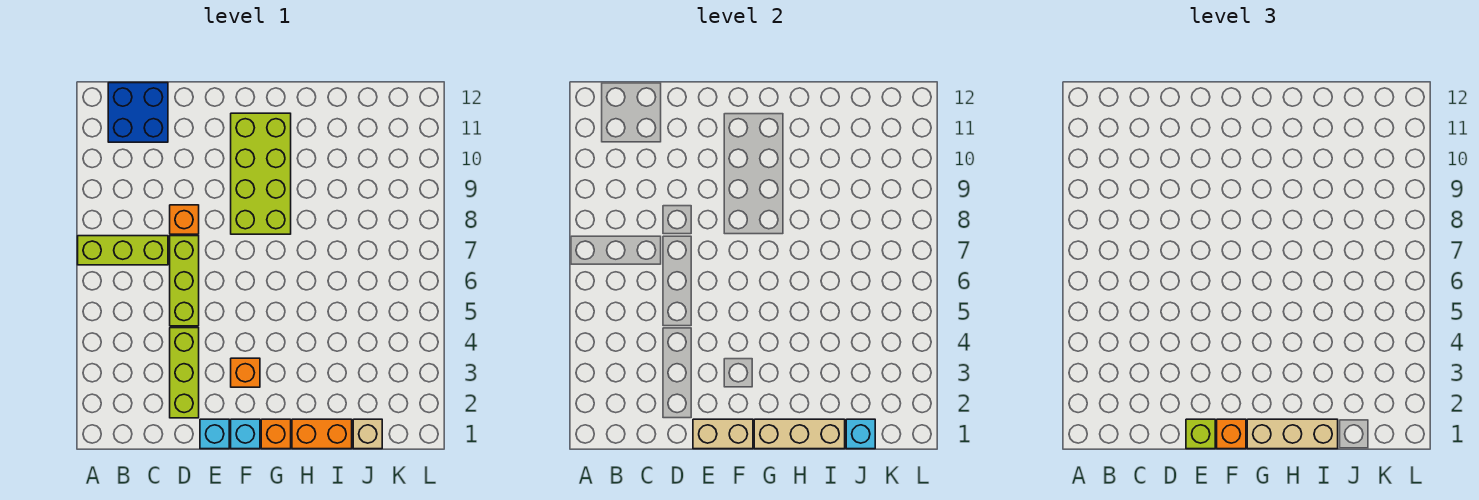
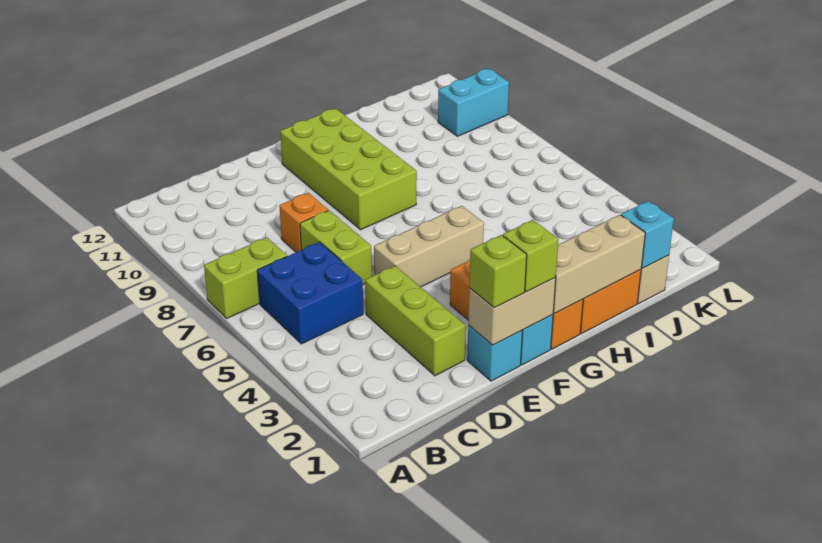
lime 1x3 brick [78,236,168,265] -> lime 1x2 brick [204,238,287,318]
blue 2x2 brick [108,83,168,142] -> blue 2x2 brick moved to [257,242,363,344]
lime 1x3 brick [170,236,199,326] -> lime 1x2 brick [300,210,372,285]
orange 1x1 brick [1217,419,1246,449] -> lime 1x1 brick [503,220,558,292]
tan 1x3 brick [1247,419,1338,449] -> tan 1x3 brick moved to [374,206,484,287]
none -> cyan 1x2 brick [438,69,509,136]

